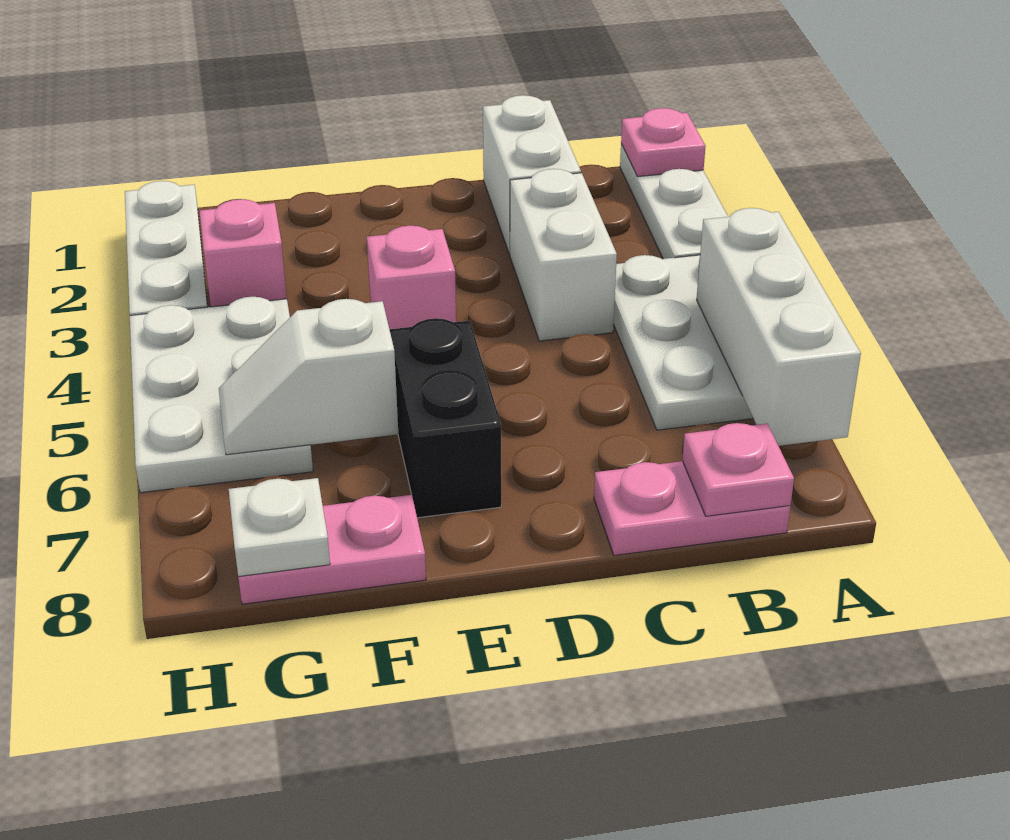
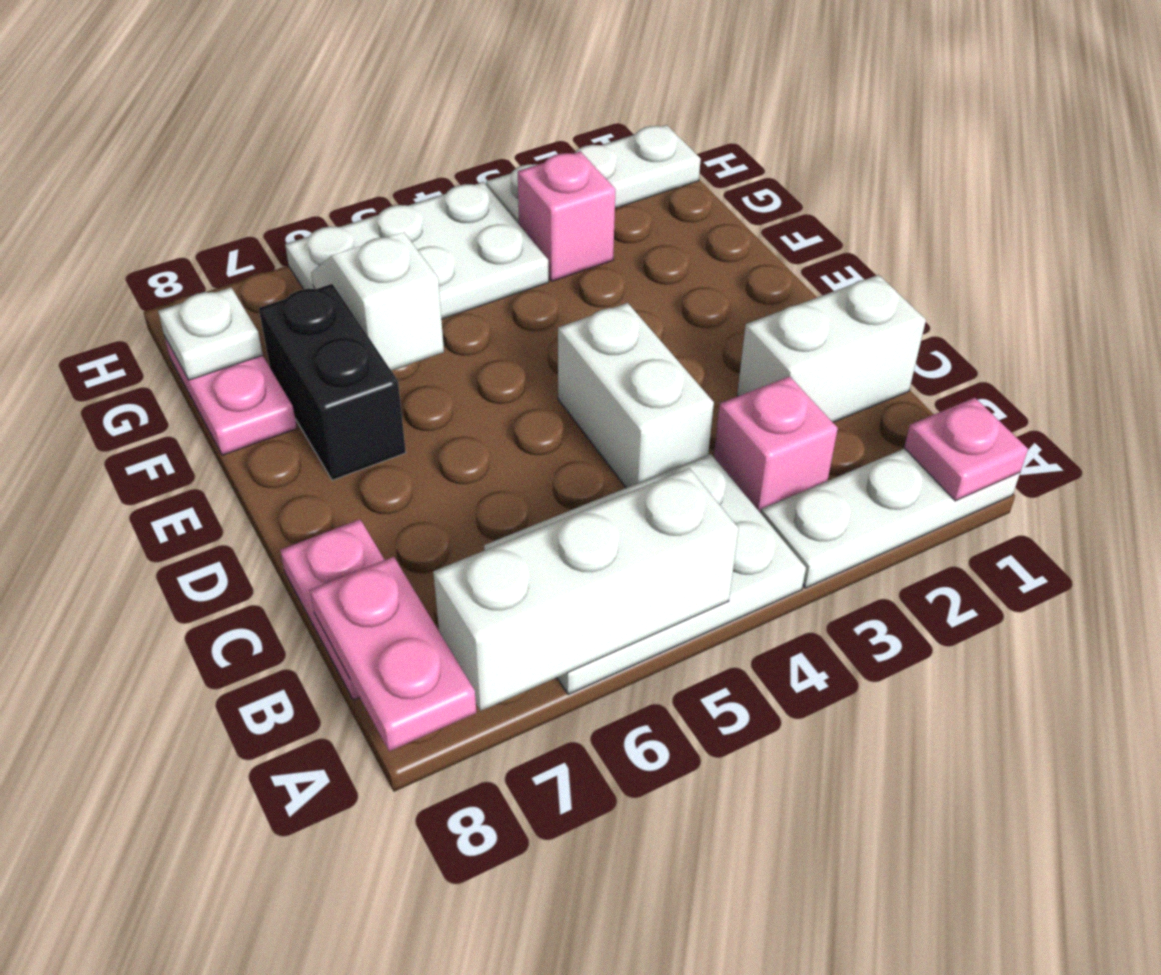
pink 1x1 plate [682,423,794,516] -> pink 1x2 plate [310,557,476,752]
white 1x2 brick [510,169,617,341] -> white 1x2 brick turned to [558,303,714,488]
pink 1x1 brick [367,225,456,329] -> pink 1x1 brick moved to [714,376,838,513]
black 1x2 brick [390,318,501,518] -> black 1x2 brick turned to [259,284,406,480]

